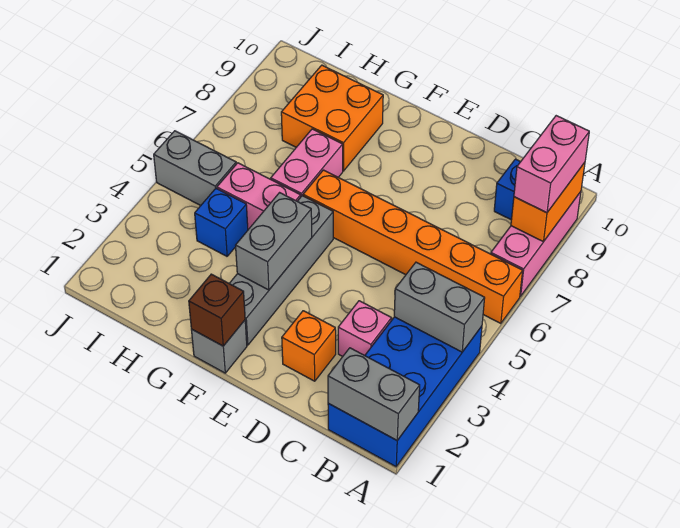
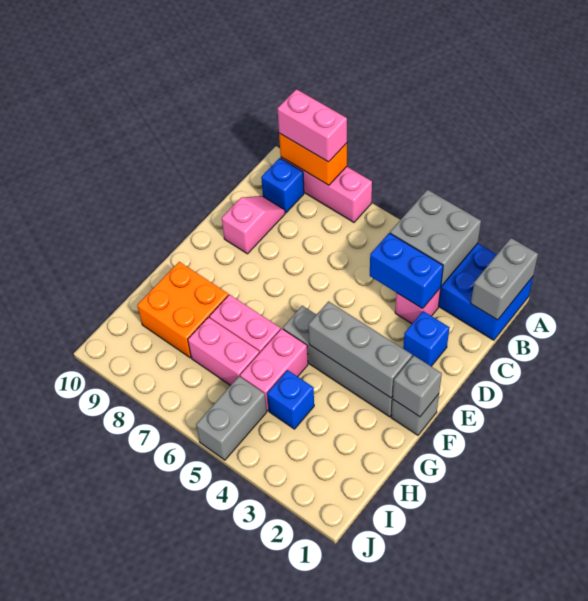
grey 1x2 brick [394,262,485,352] -> grey 2x2 brick [390,190,481,286]
orange 1x6 brick [303,170,523,323] -> none
none -> blue 1x2 brick [370,233,443,309]
none -> pink 1x2 slope [222,196,285,254]
orange 1x1 brick [282,311,336,381] -> blue 1x1 brick [403,311,449,366]
brown 1x1 brick [189,274,245,346] -> grey 1x1 brick [393,356,442,417]
grey 1x2 brick [236,193,312,290] -> grey 1x3 brick [309,301,412,398]
none -> pink 1x2 brick [188,317,259,386]

